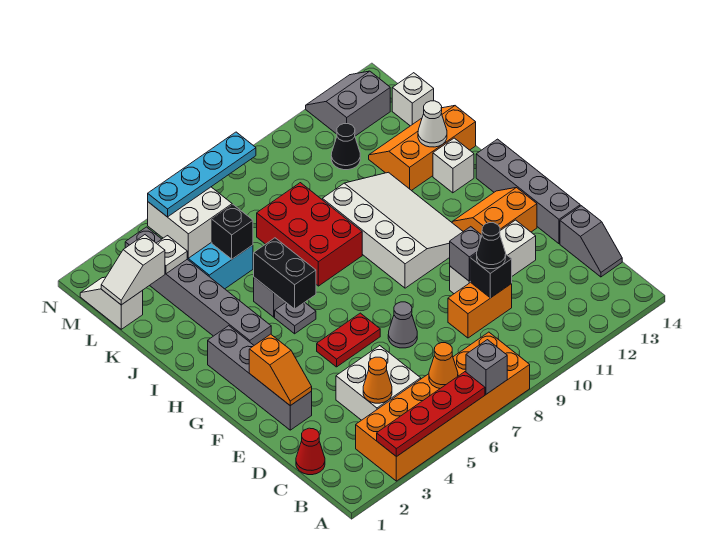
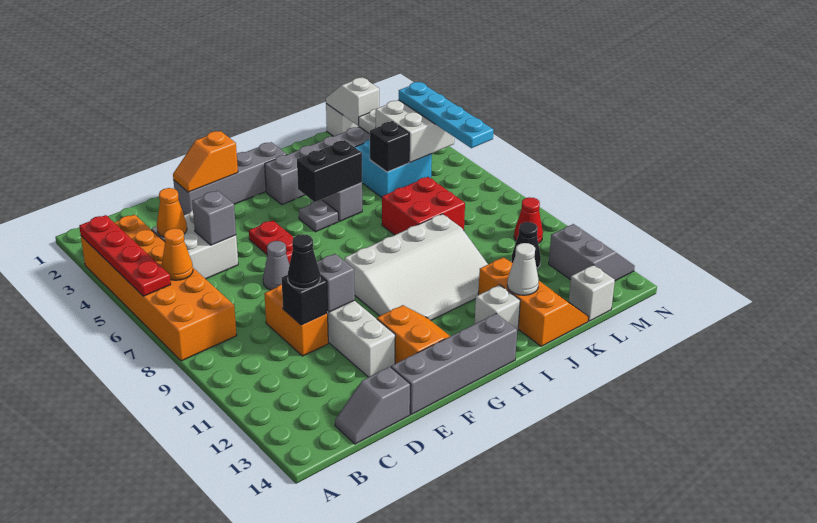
grey 1x1 brick [466,340,507,394] -> grey 1x1 brick moved to [192,191,236,245]
red 1x1 cone [296,428,325,475] -> red 1x1 cone moved to [514,197,543,243]
red 2x3 brick [257,183,362,286] -> red 2x2 brick [382,177,465,235]

